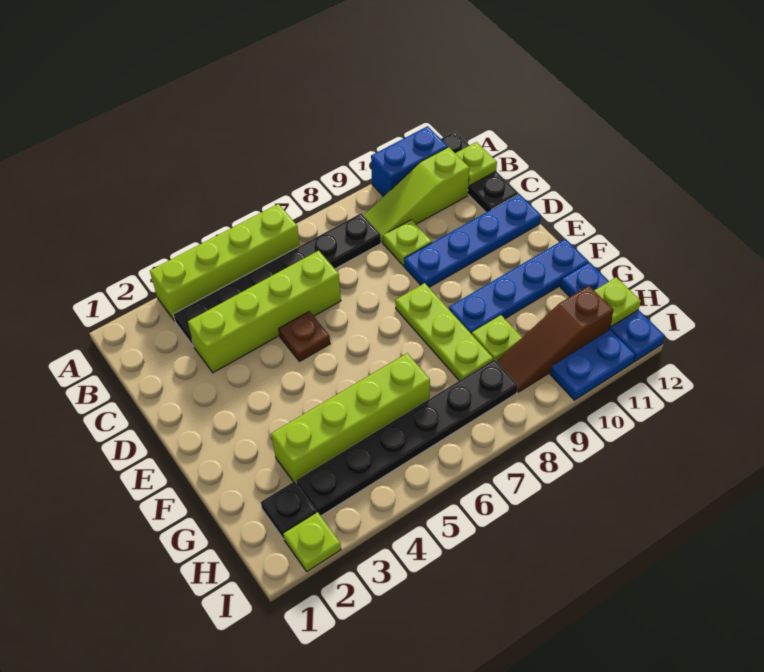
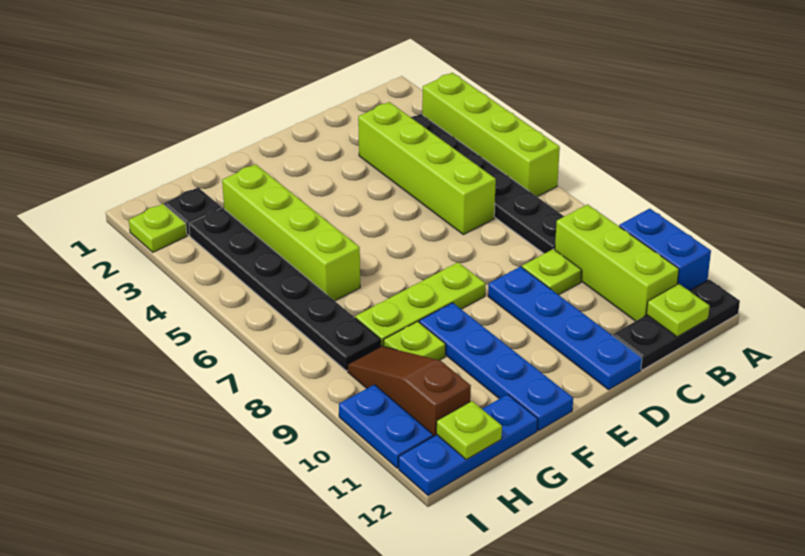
lime 1x3 slope [364,147,469,243] -> lime 1x3 brick [555,204,679,321]
brown 1x1 plate [279,311,330,361] -> none

